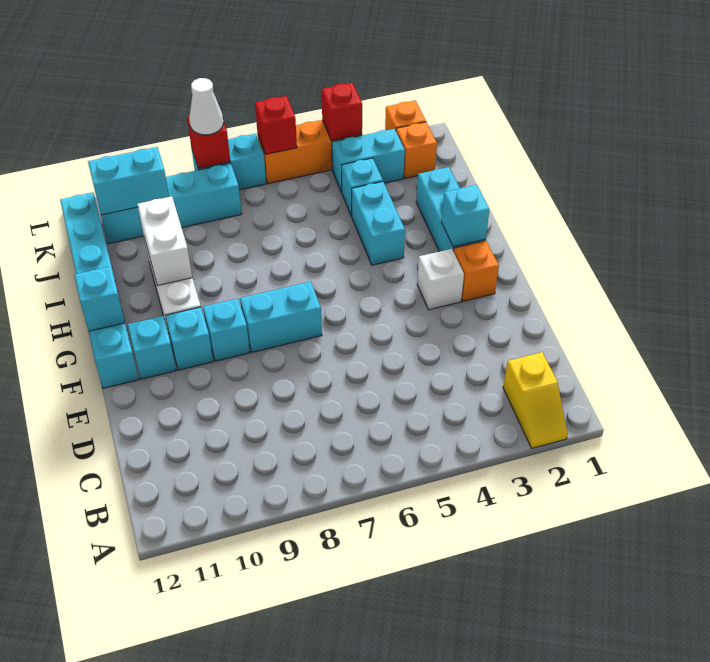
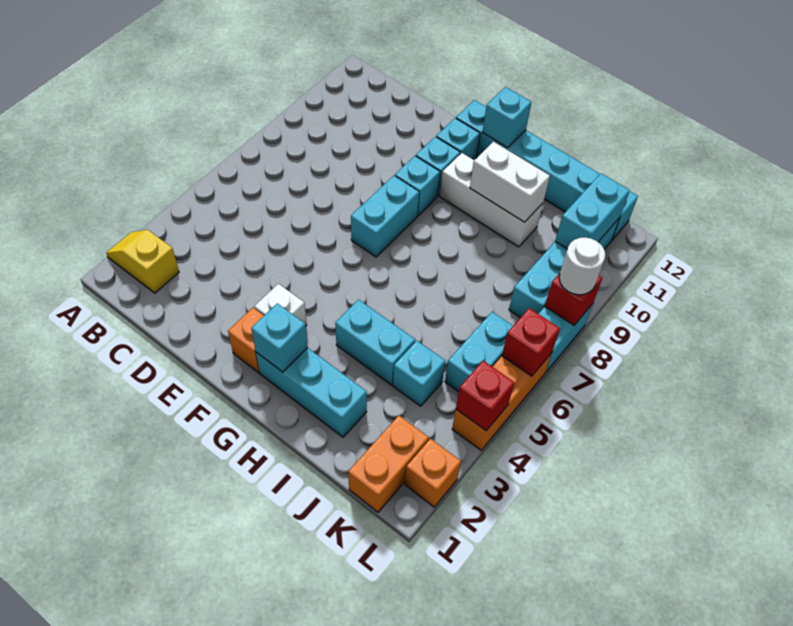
orange 1x1 brick [396,122,437,178] -> orange 1x2 brick [348,416,429,512]
cyan 1x2 brick [332,129,405,192] -> cyan 1x2 brick moved to [445,312,513,392]
white 1x1 cone [189,78,223,135] -> white 1x1 round brick [559,237,605,295]

